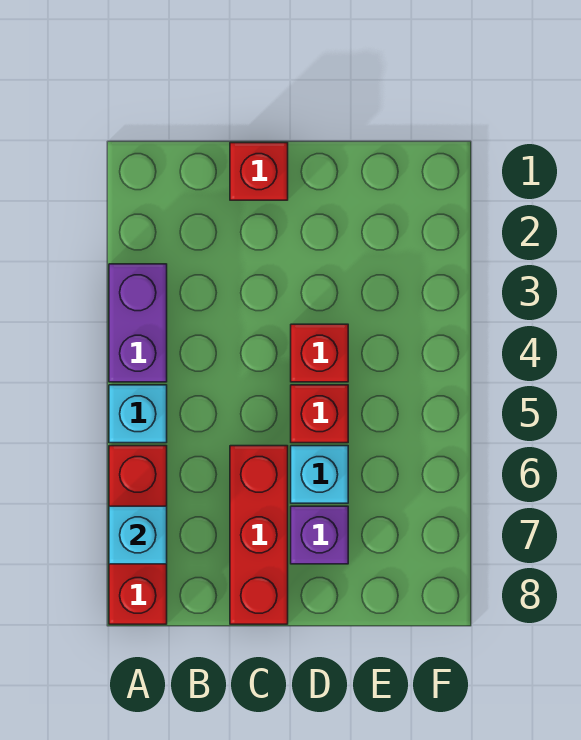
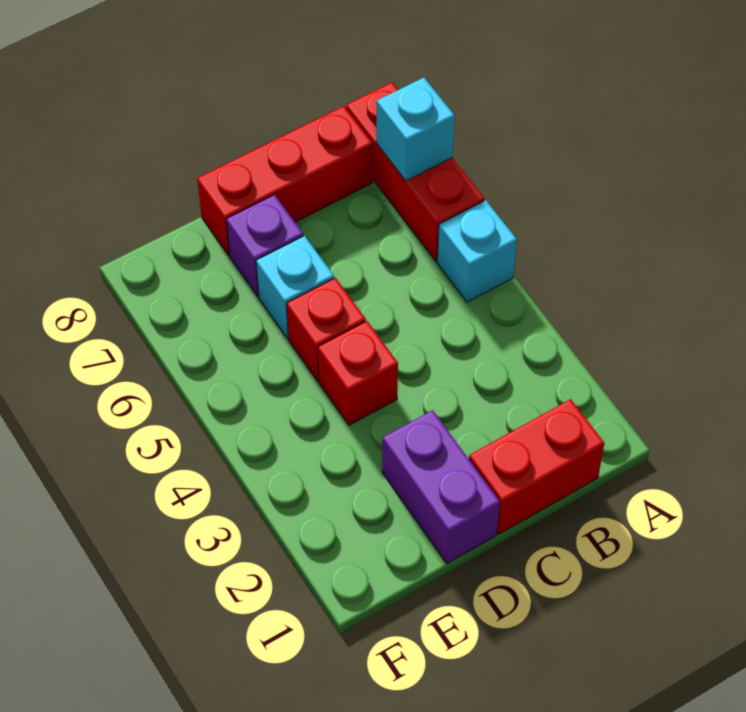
purple 1x2 brick [109,264,167,382] -> purple 1x2 brick moved to [382,410,500,564]
red 1x1 brick [230,143,288,200] -> red 1x2 brick [469,399,604,534]
red 1x3 brick [230,446,288,624] -> red 1x3 brick turned to [197,106,373,256]

